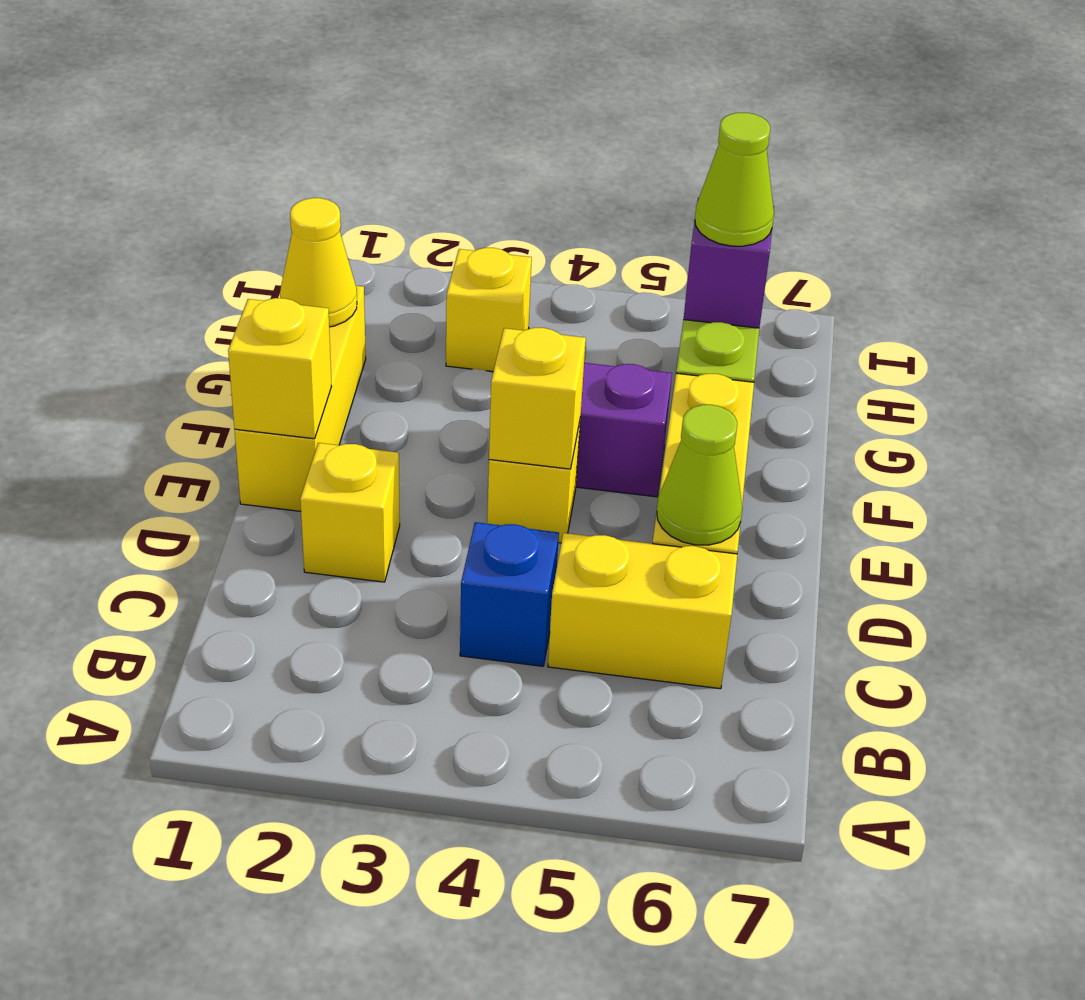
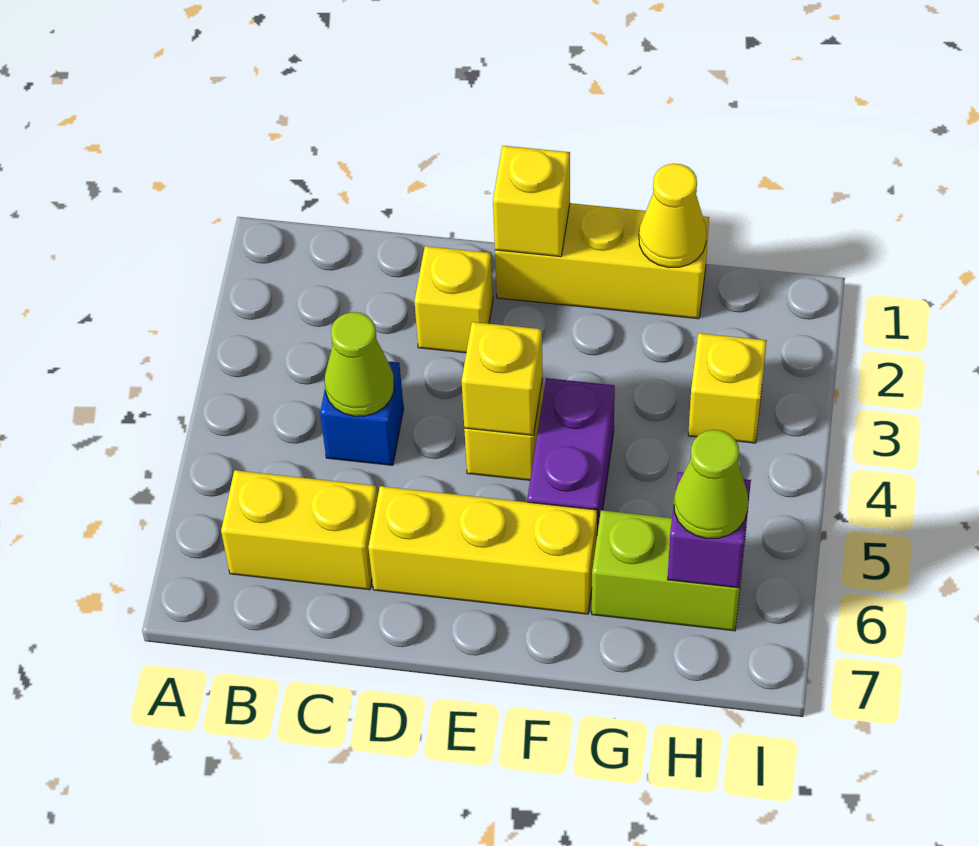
yellow 1x2 brick [548,533,737,689] -> yellow 1x2 brick turned to [221,470,378,590]
lime 1x1 cone [657,405,742,545] -> lime 1x1 cone moved to [325,312,394,416]

